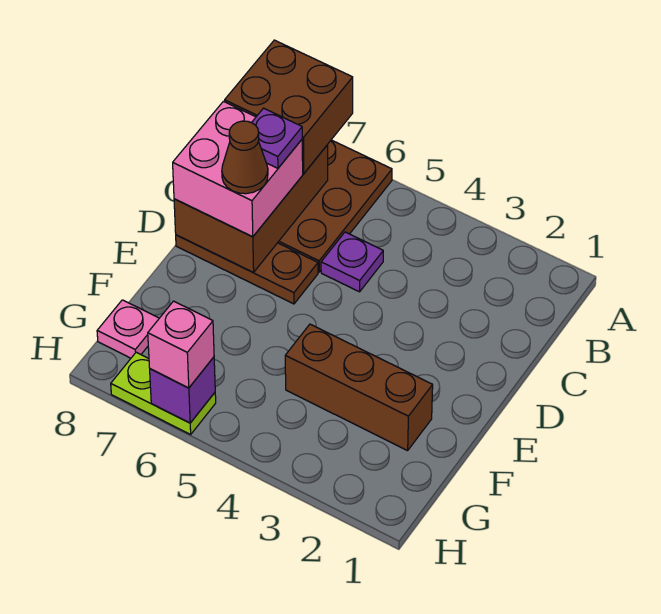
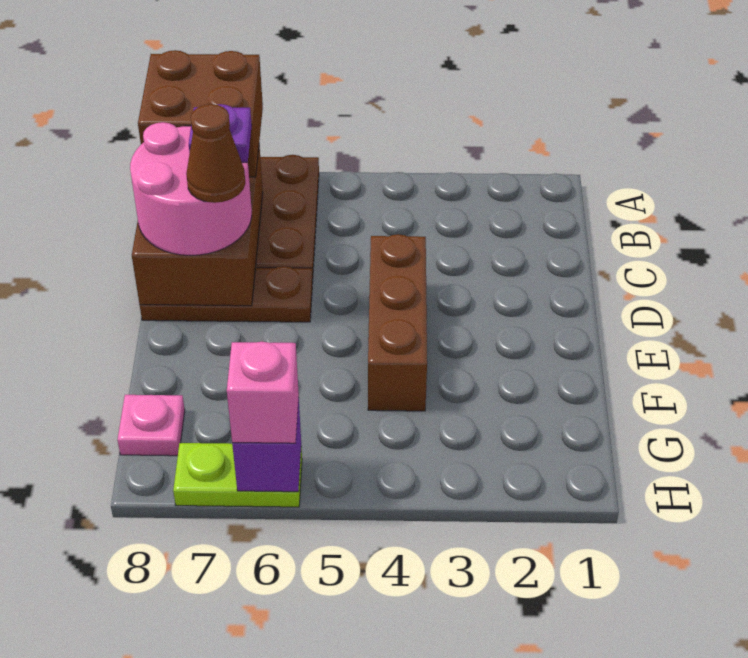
purple 1x1 plate [321,232,383,292] -> none
pink 2x2 brick [173,101,303,237] -> pink 2x2 round brick [130,122,252,255]
brown 1x3 brick [285,324,433,451] -> brown 1x3 brick turned to [368,234,427,411]

